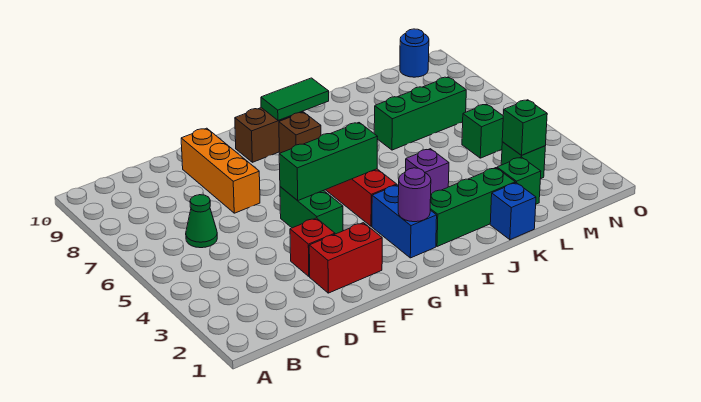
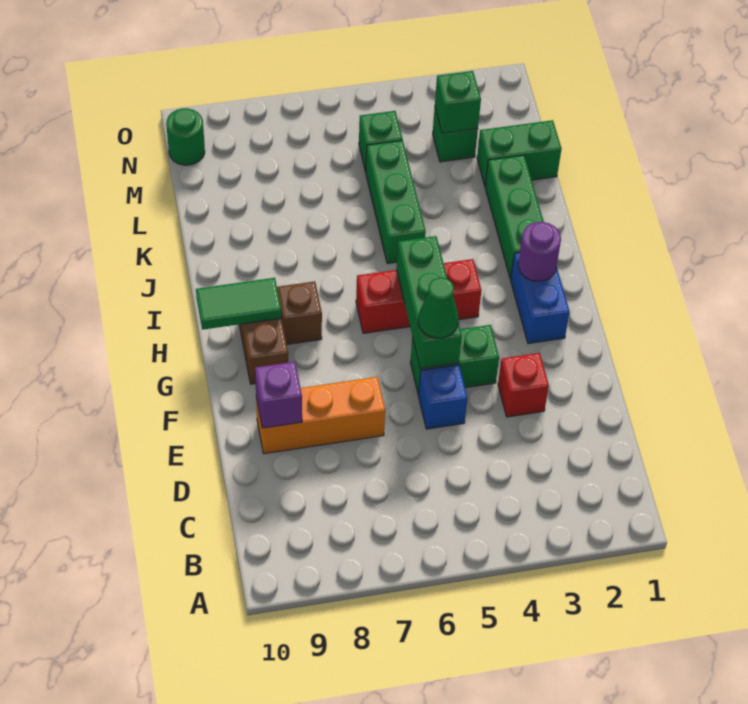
green 1x1 cone [186,195,217,248] -> green 1x1 cone moved to [418,278,459,338]
red 1x2 brick [309,223,382,293] -> none
blue 1x2 brick [372,185,437,258] -> blue 1x2 brick turned to [511,253,570,344]
green 1x2 tile [261,78,329,121] -> green 1x2 tile turned to [196,278,281,330]
purple 1x1 brick [406,149,449,194] -> purple 1x1 brick moved to [255,362,302,428]
blue 1x1 brick [490,183,536,240] -> blue 1x1 brick moved to [418,365,467,429]
green 1x3 brick [374,77,466,150] -> green 1x3 brick moved to [366,140,426,264]
green 1x1 brick [497,157,541,204] -> green 1x2 brick [477,120,561,186]
blue 1x1 round brick [400,29,429,77] -> green 1x1 round brick [166,108,205,165]

